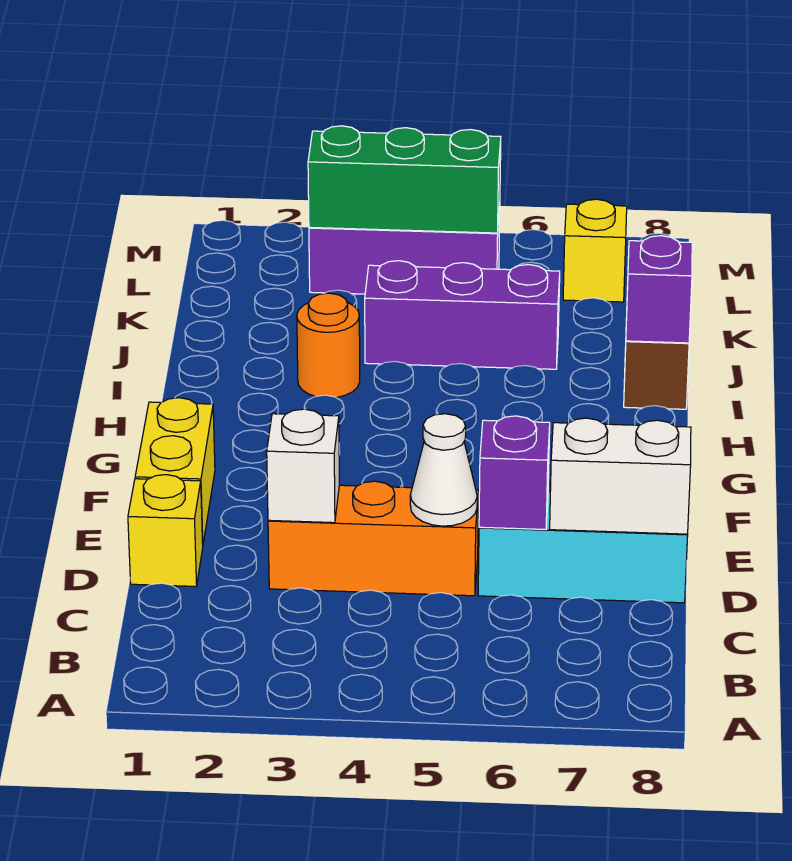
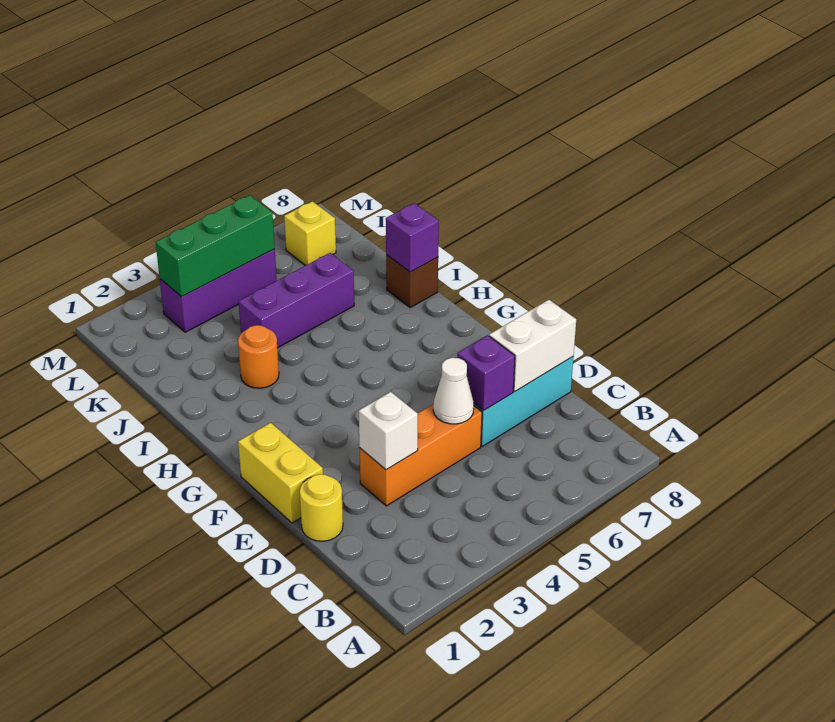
yellow 1x1 brick [128,475,203,586] -> yellow 1x1 round brick [300,474,343,541]

